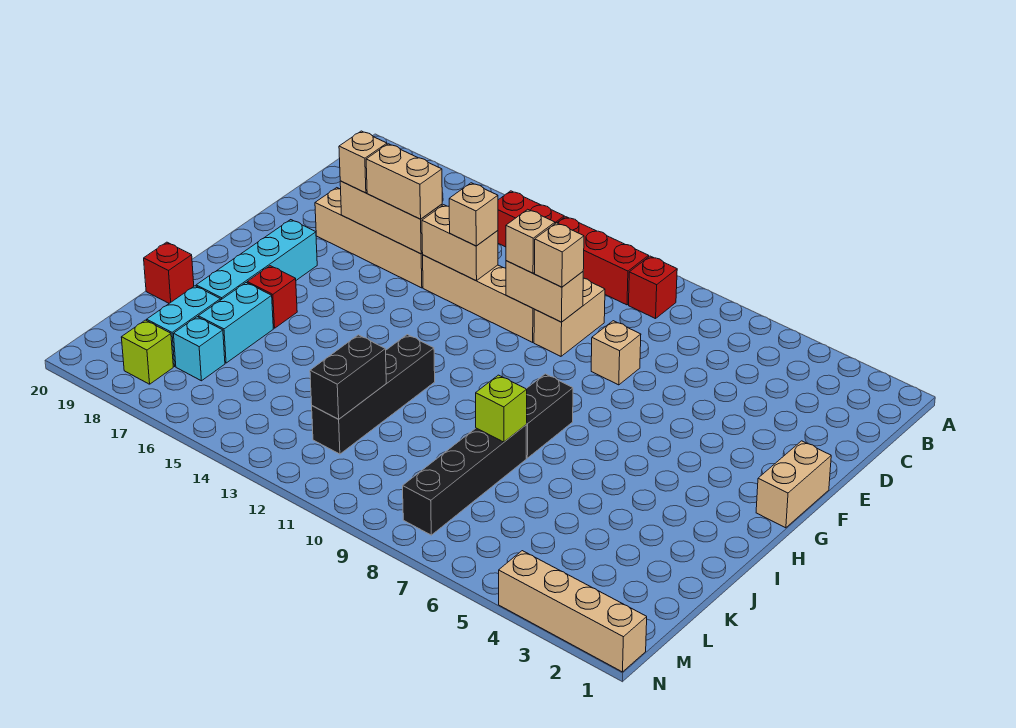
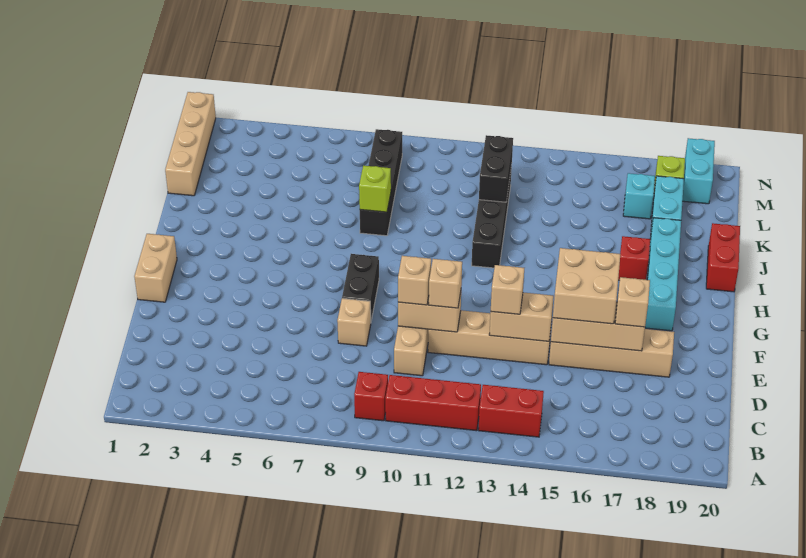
tan 1x2 brick [366,144,442,219] -> tan 2x2 brick [553,248,621,324]
black 1x2 brick [526,374,573,458] -> black 1x2 brick moved to [342,254,379,320]
cyan 1x2 brick [198,283,273,363] -> cyan 1x2 brick moved to [683,138,715,204]
red 1x1 brick [144,242,194,303] -> red 1x2 brick [706,223,740,292]
tan 1x4 brick [499,551,647,672] -> tan 1x4 brick turned to [165,92,216,196]

